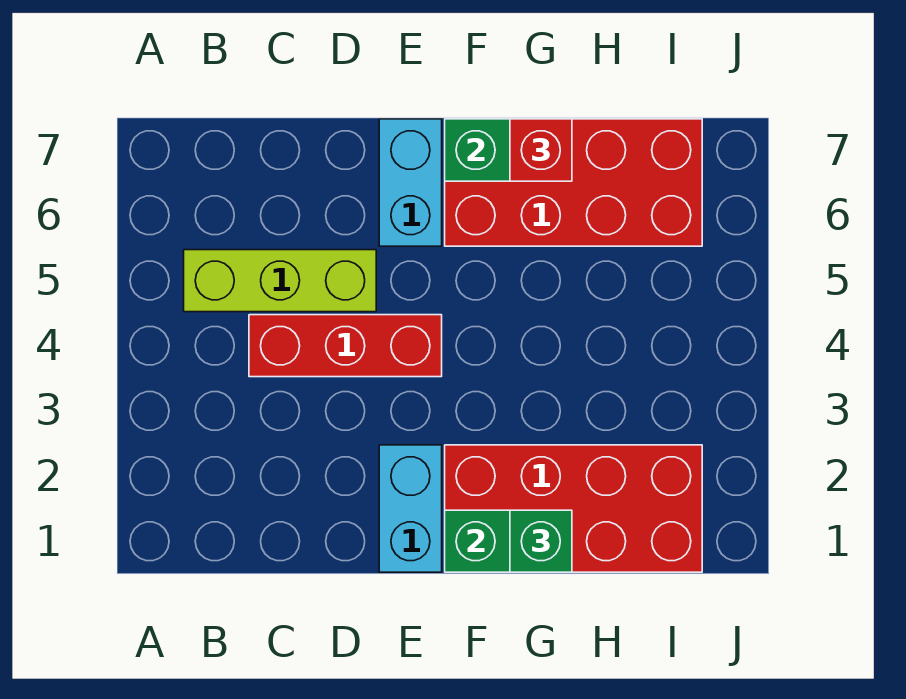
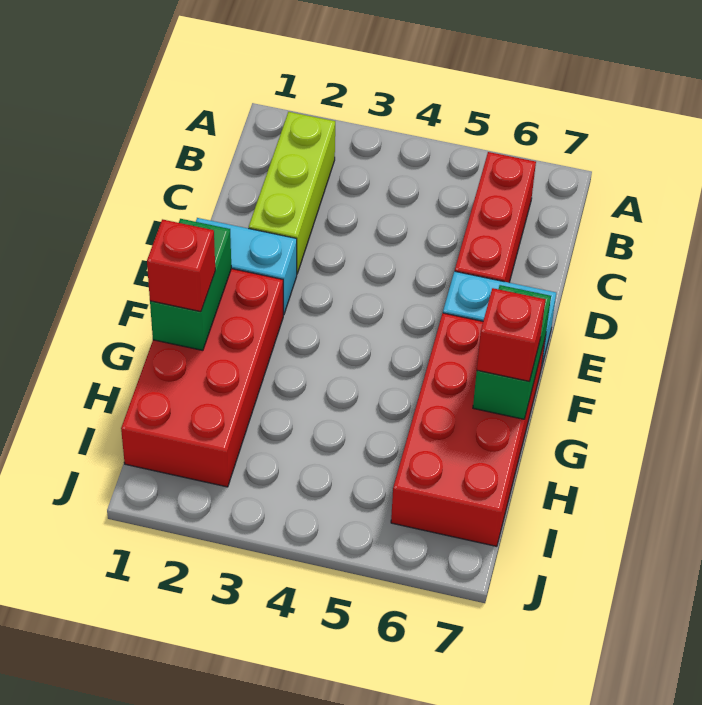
lime 1x3 brick [184,250,376,312] -> lime 1x3 brick moved to [249,112,335,273]
red 1x3 brick [249,315,442,377] -> red 1x3 brick moved to [455,152,536,283]
green 1x1 brick [510,510,572,572] -> red 1x1 brick [147,219,215,312]

